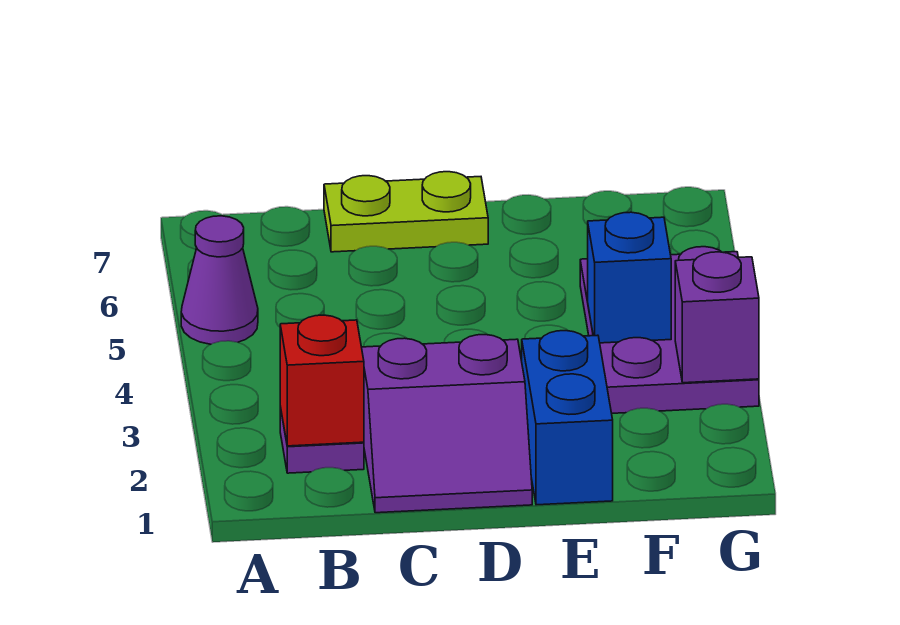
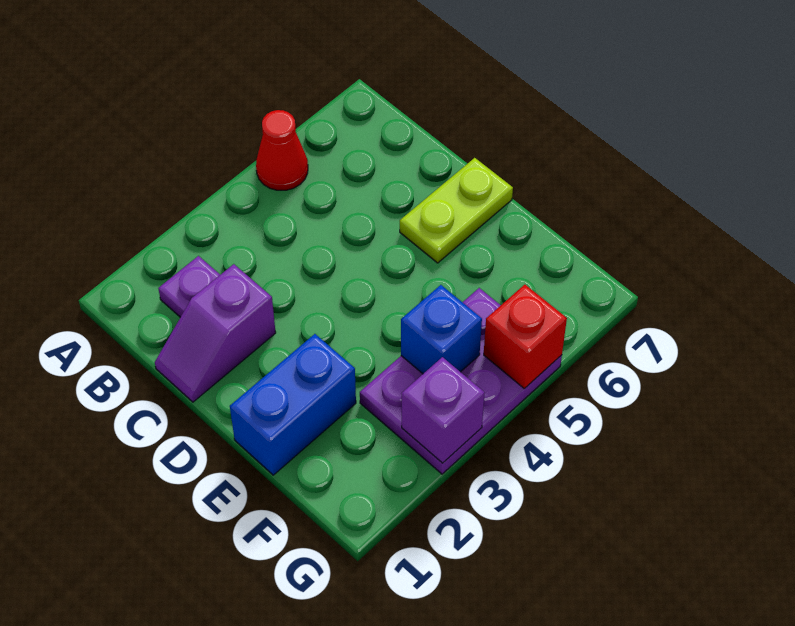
purple 1x1 cone [181,216,258,344] -> red 1x1 cone [256,110,308,190]
red 1x1 brick [280,315,364,446] -> red 1x1 brick moved to [484,285,567,389]
purple 2x2 slope [362,335,532,513] -> purple 1x2 slope [155,264,276,402]
lime 1x2 plate [324,172,488,252] -> lime 1x2 plate turned to [400,158,513,263]

